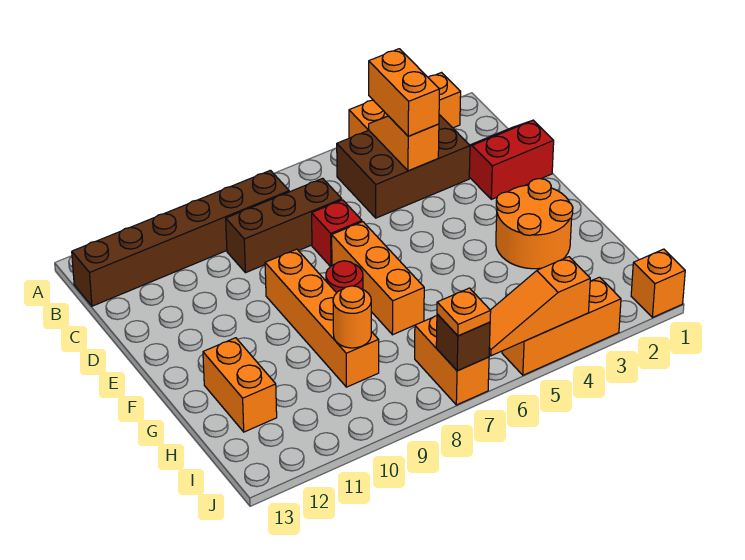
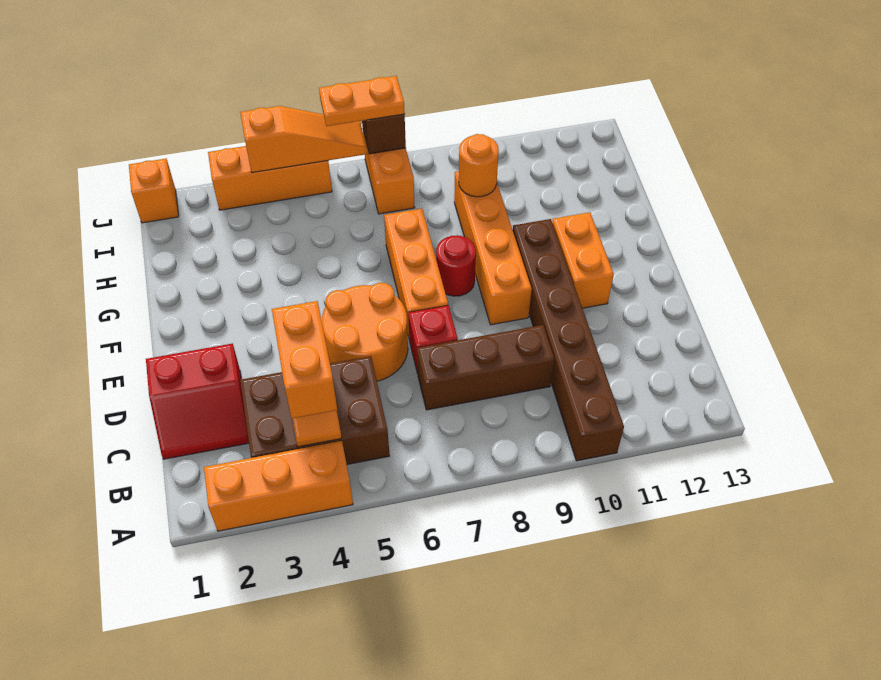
brown 1x6 brick [72,170,289,306] -> brown 1x6 brick turned to [513,219,624,461]
orange 2x2 round brick [496,179,573,269] -> orange 2x2 round brick moved to [322,283,408,381]
orange 1x2 brick [203,338,277,432] -> orange 1x2 brick moved to [552,212,614,308]
orange 1x1 plate [437,288,491,336] -> orange 1x2 plate [319,76,405,126]

